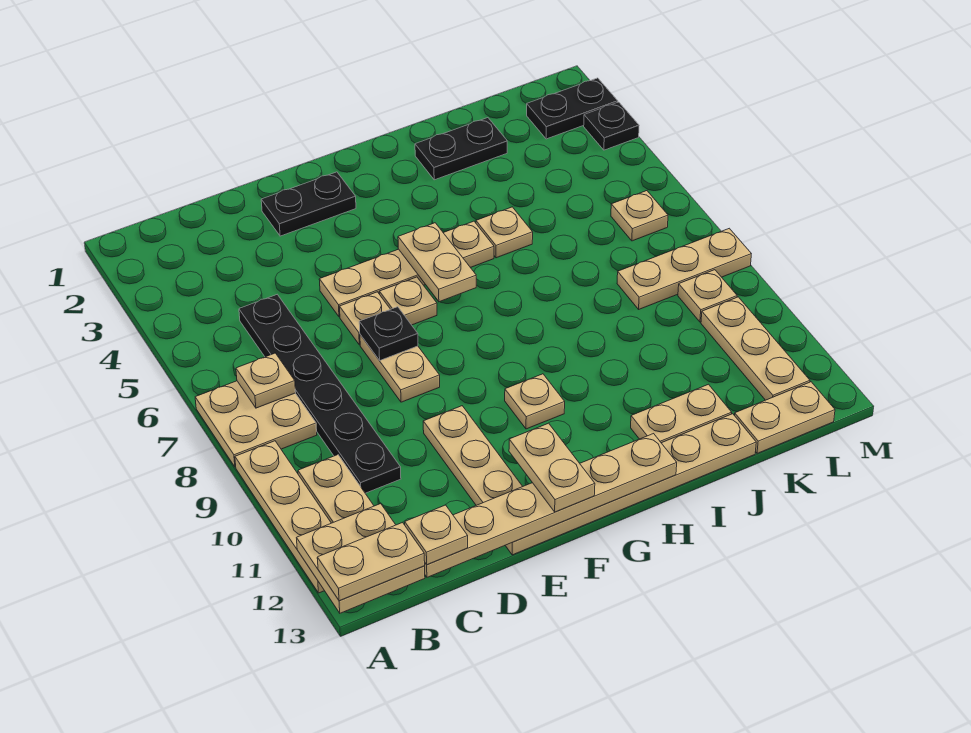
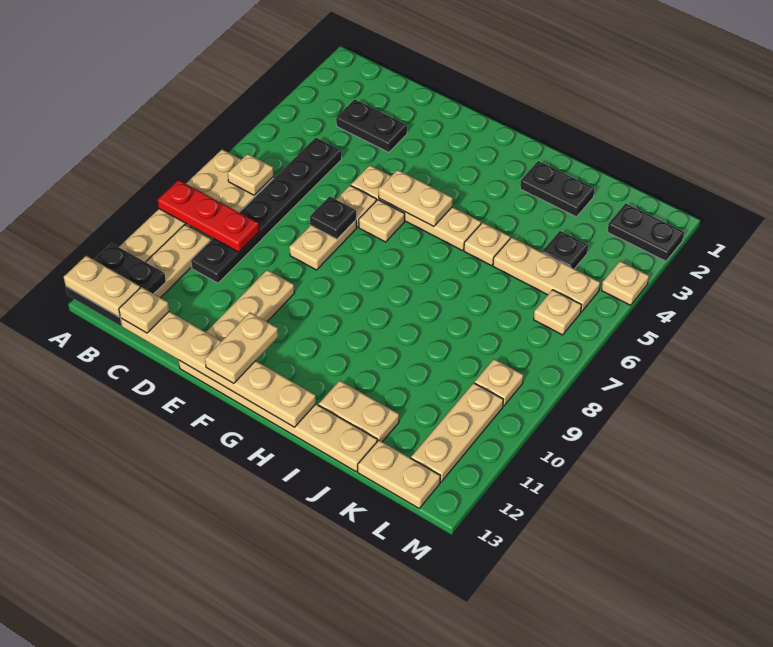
none -> red 1x3 plate [158,180,259,252]
tan 2x2 plate [297,504,425,613] -> black 2x2 plate [66,243,166,326]
black 1x2 plate [261,172,356,236] -> black 1x2 plate moved to [336,99,407,152]
tan 1x2 plate [398,223,476,302] -> tan 1x2 plate turned to [379,170,453,227]
tan 1x1 plate [505,374,565,429] -> tan 1x1 plate moved to [601,261,649,305]
tan 1x3 plate [617,228,751,309] -> tan 1x3 plate moved to [493,237,600,312]
black 1x1 plate [584,102,639,150] -> black 1x1 plate moved to [542,231,588,269]

